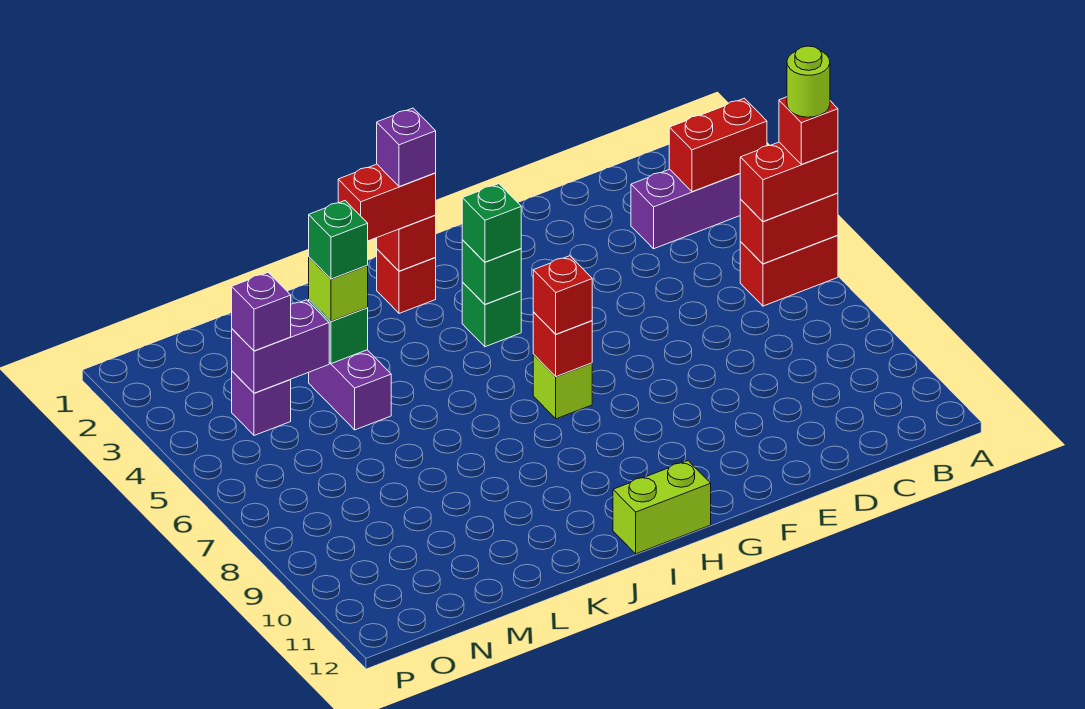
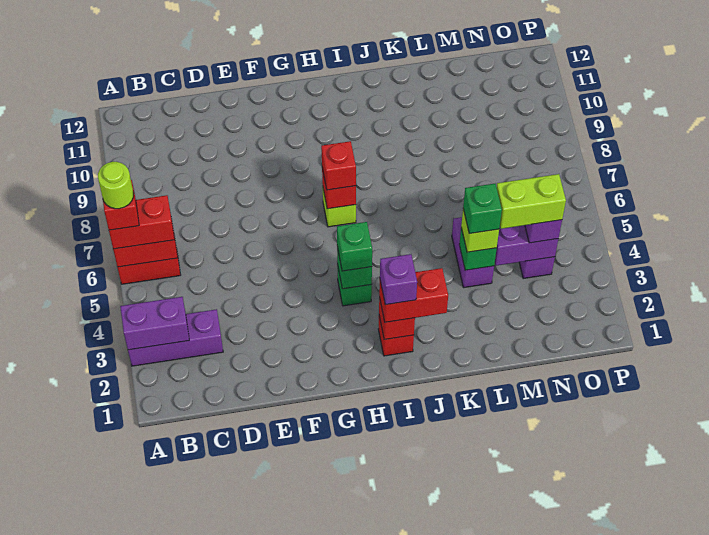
red 1x2 brick [669,98,767,192] -> purple 1x2 brick [120,297,189,350]
lime 1x2 brick [613,461,711,554] -> lime 1x2 brick moved to [497,174,566,229]

